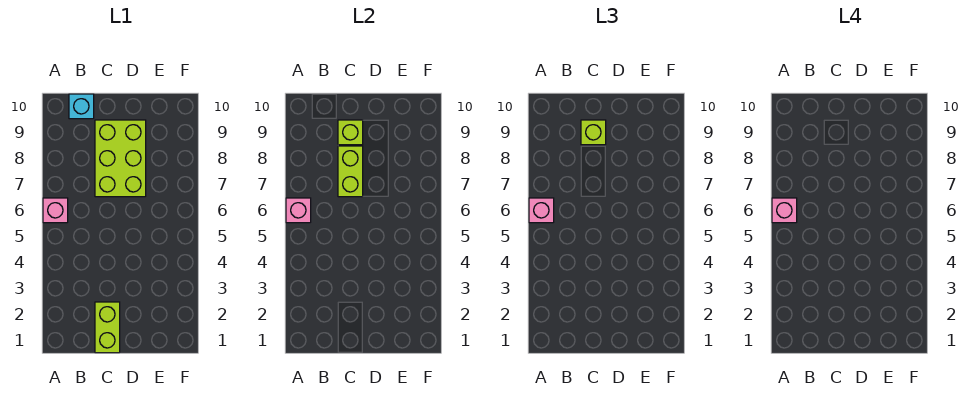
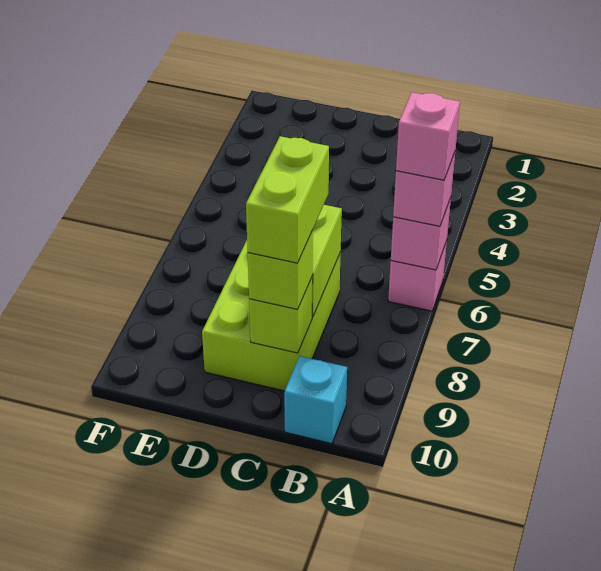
lime 1x2 brick [95,302,120,353] -> lime 1x2 brick moved to [246,136,329,263]

